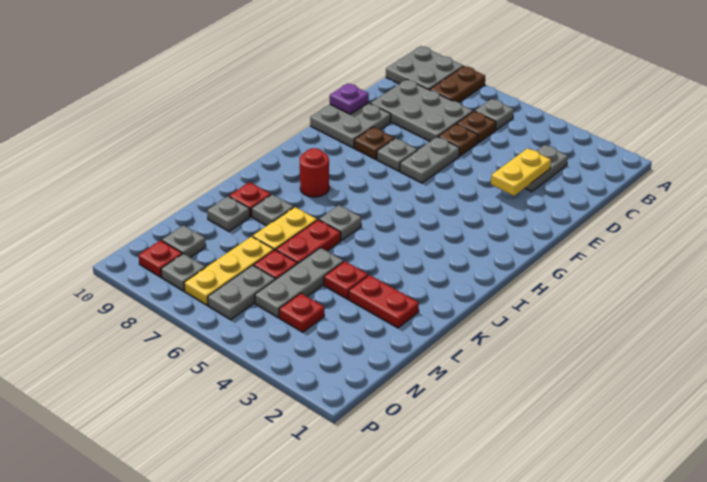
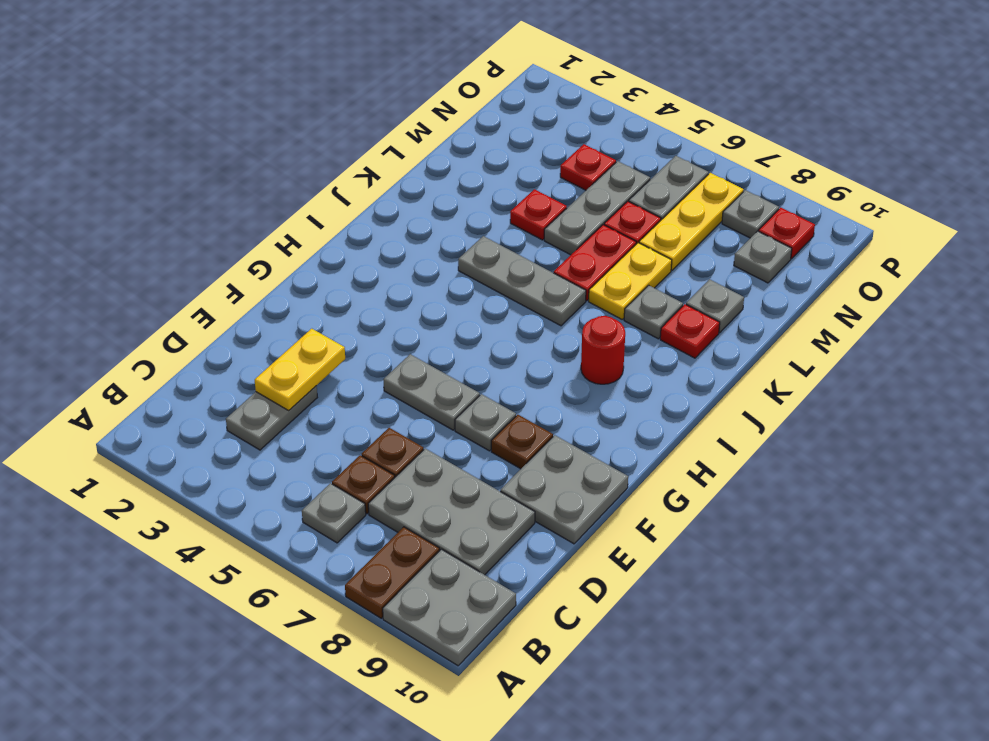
grey 1x2 plate [400,137,459,183] -> grey 1x2 plate turned to [383,354,480,430]
purple 1x1 plate [330,83,369,114] -> none
grey 1x1 plate [319,205,361,240] -> grey 1x3 plate [458,236,586,326]
red 1x2 plate [349,275,419,328] -> none

